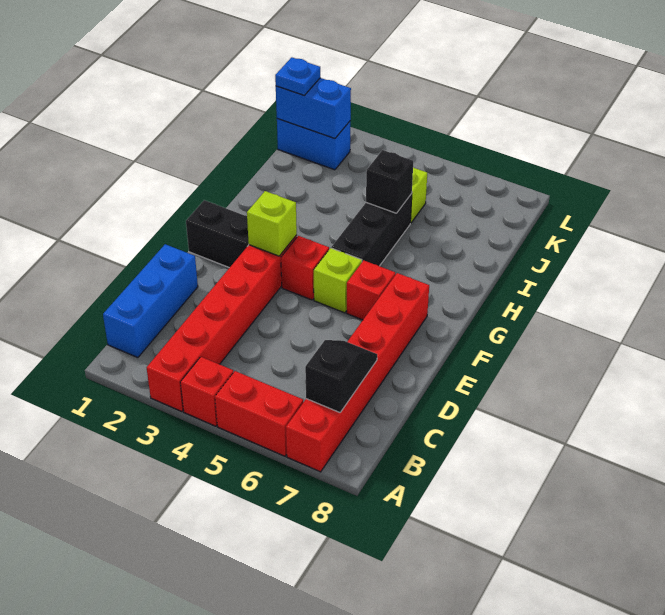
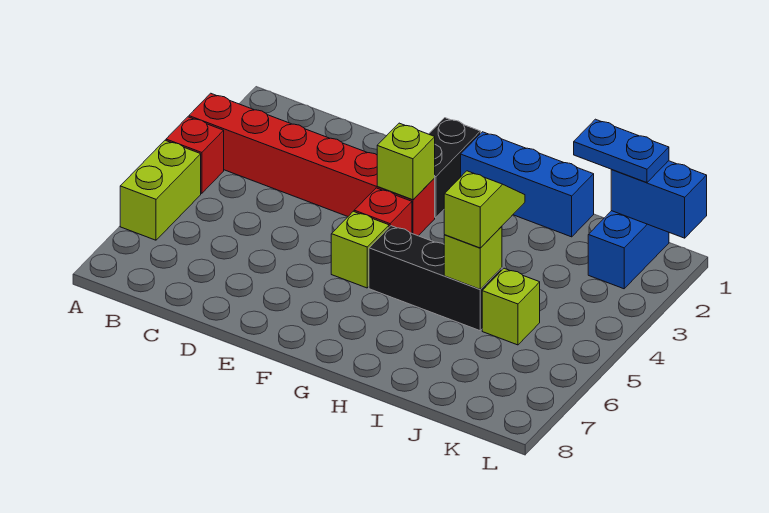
red 1x2 brick [215,371,303,456] -> lime 1x2 brick [120,140,201,240]
red 1x6 brick [286,273,429,472] -> none
blue 1x3 brick [103,244,198,358] -> blue 1x3 brick moved to [461,132,594,237]
black 1x2 slope [305,340,377,412] -> none
red 1x1 brick [346,260,395,320] -> none
none -> lime 1x2 slope [444,171,525,248]
black 1x1 brick [366,150,413,213] -> lime 1x1 brick [444,226,502,289]
blue 1x2 brick [276,78,351,139] -> blue 1x2 brick turned to [611,161,707,238]
blue 1x1 plate [275,57,320,95] -> blue 1x2 plate [574,119,669,183]

